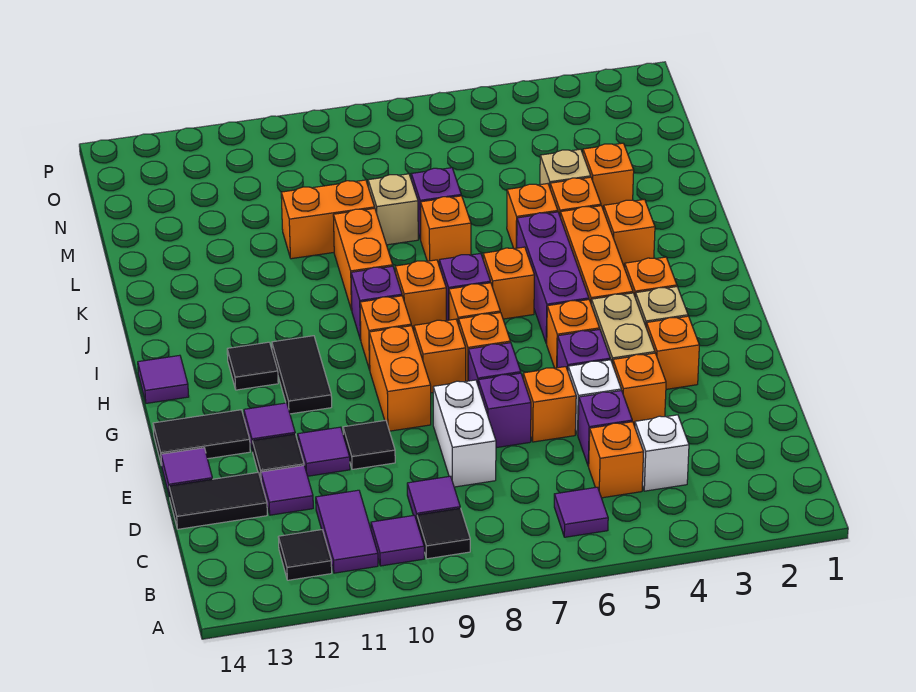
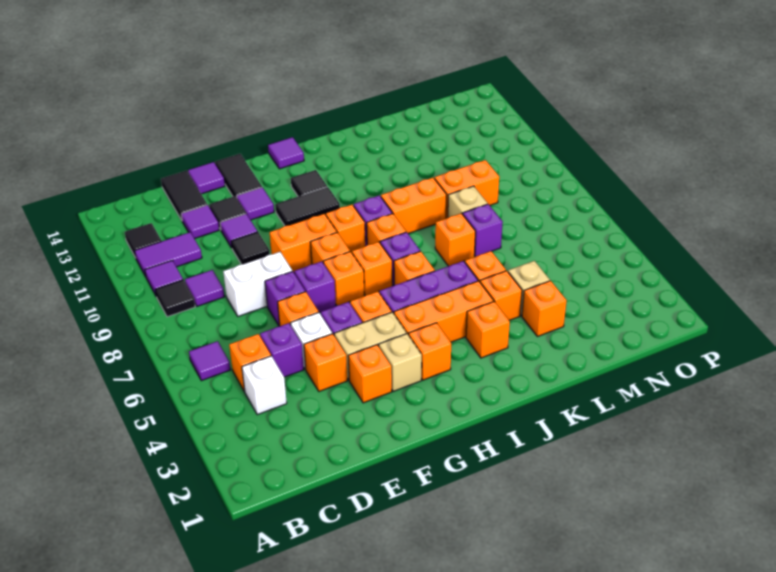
orange 1x2 brick [281,180,375,259] -> orange 1x2 brick turned to [434,160,499,218]

